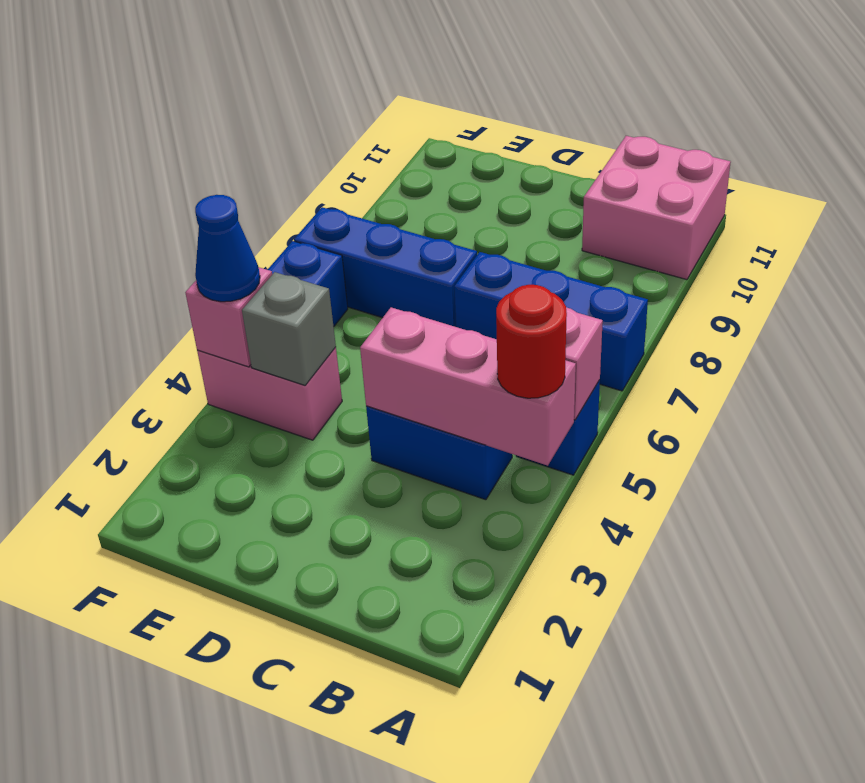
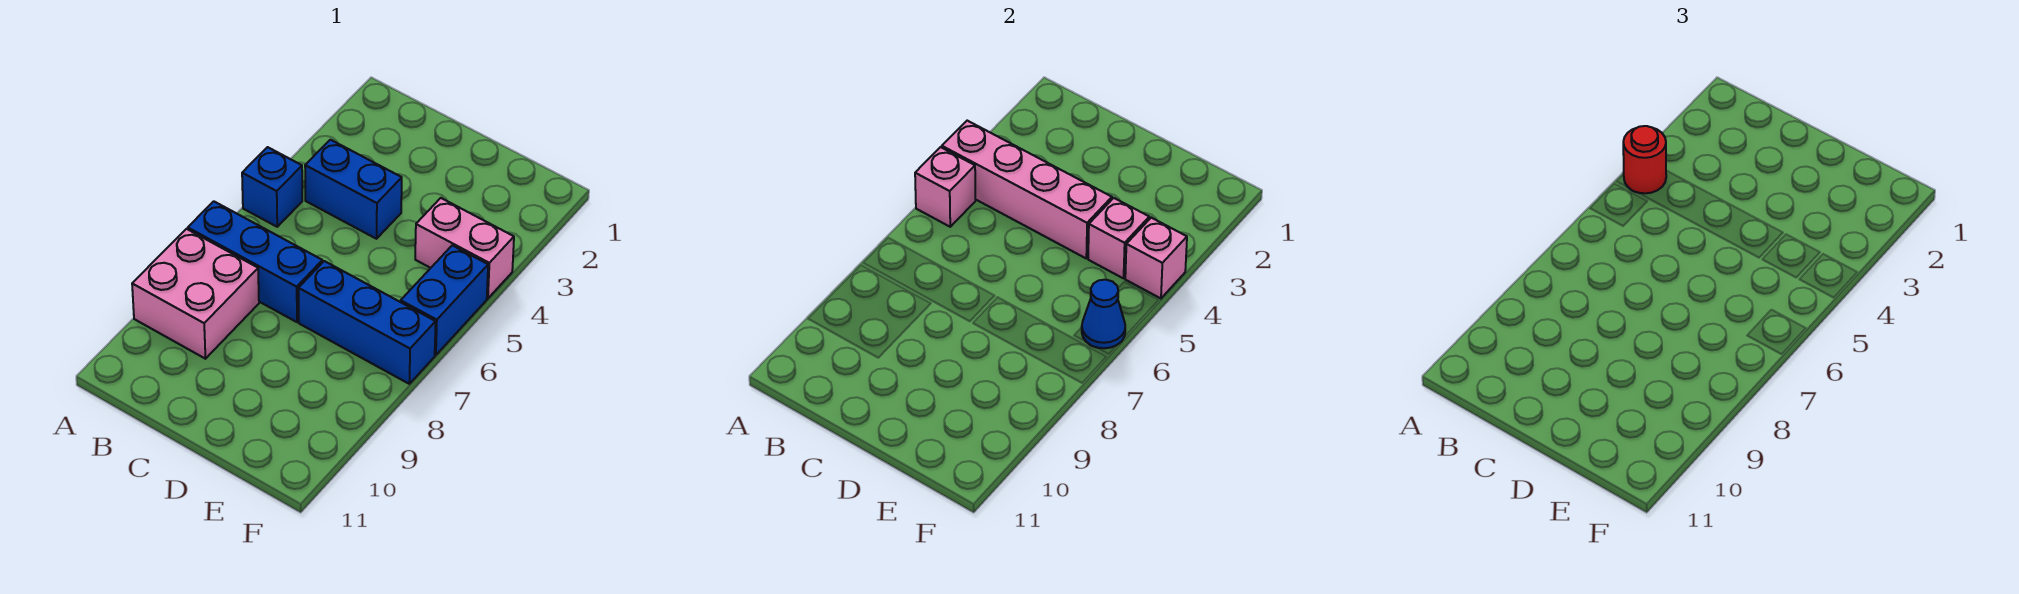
pink 1x3 brick [360,307,576,466] -> pink 1x4 brick [942,121,1112,258]
pink 2x2 brick [582,136,731,280] -> pink 2x2 brick moved to [132,229,259,359]
grey 1x1 brick [242,272,336,385] -> pink 1x1 brick [1088,198,1149,278]
blue 1x1 cone [195,195,260,302] -> blue 1x1 cone moved to [1082,280,1125,348]

